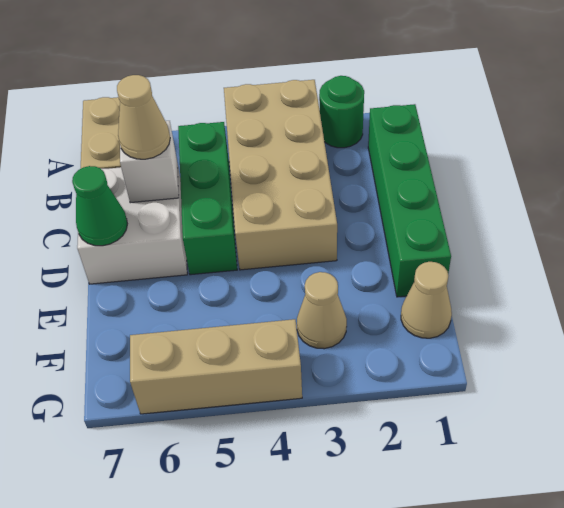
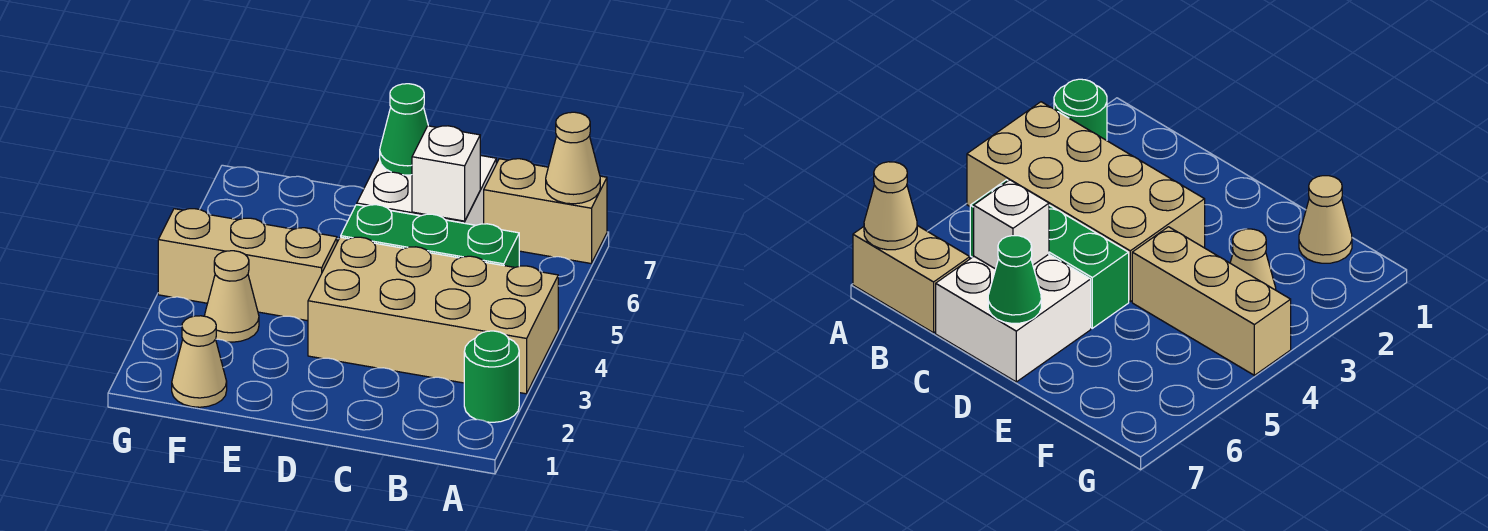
green 1x4 brick [368,104,451,297] -> none
tan 1x1 cone [117,75,170,159] -> tan 1x1 cone moved to [546,112,600,204]
tan 1x3 brick [130,319,302,414] -> tan 1x3 brick turned to [158,209,337,321]

